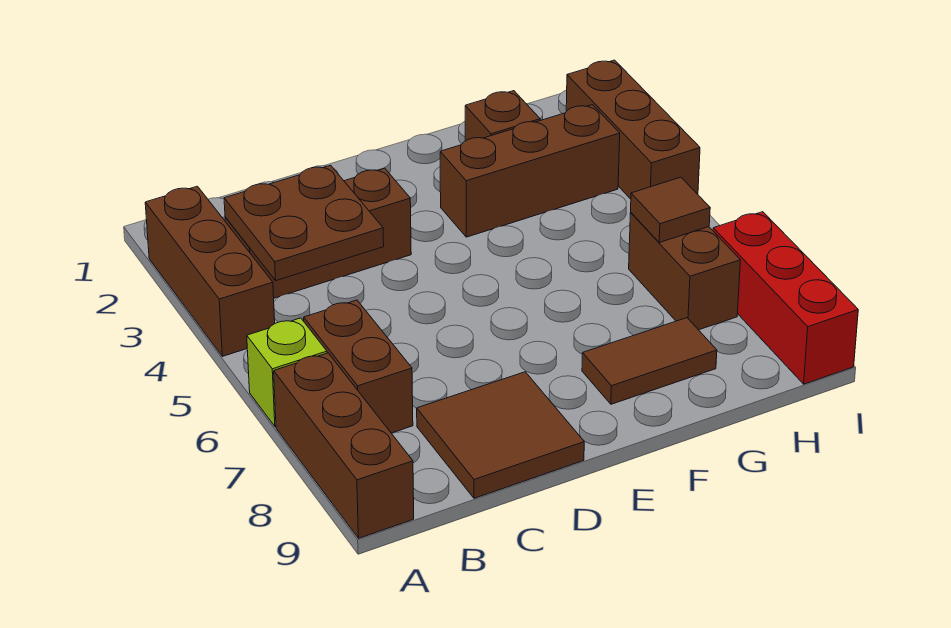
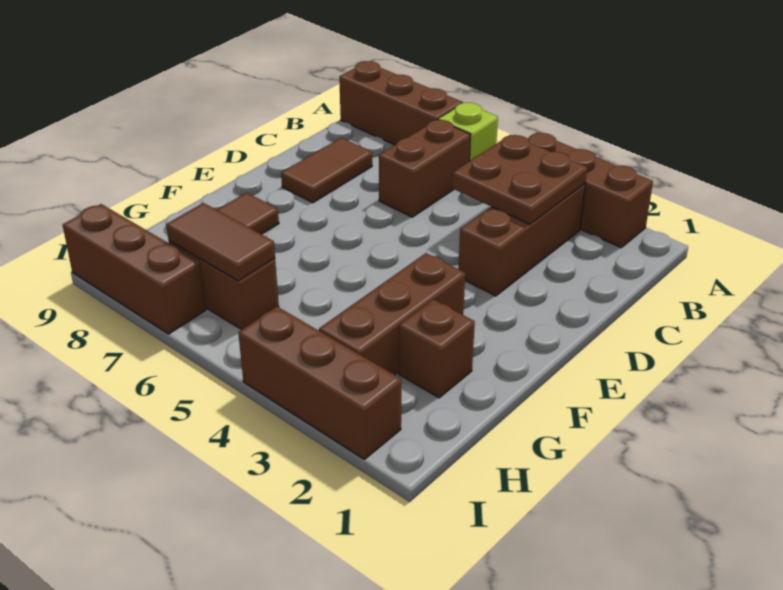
brown 1x2 brick [304,300,413,433] -> brown 1x2 brick turned to [379,120,471,217]
brown 2x2 tile [417,372,584,498] -> brown 1x2 tile [281,138,372,203]
brown 1x1 tile [631,177,710,242] -> brown 1x2 tile [166,203,275,281]
red 1x3 brick [713,212,858,384] -> brown 1x3 brick [63,204,206,334]

